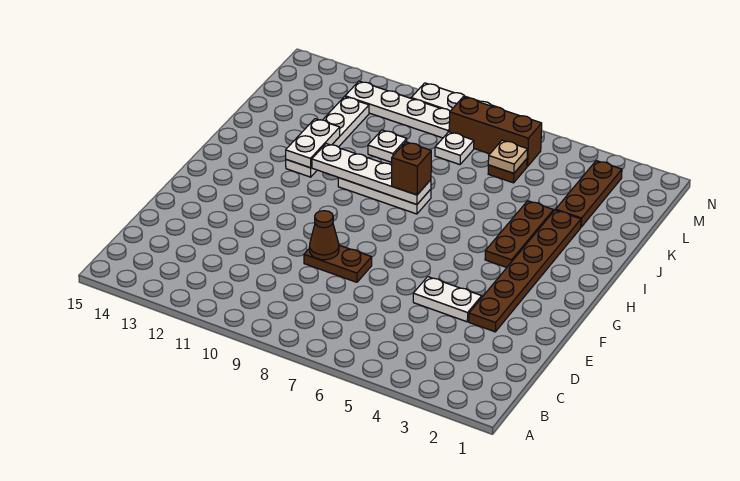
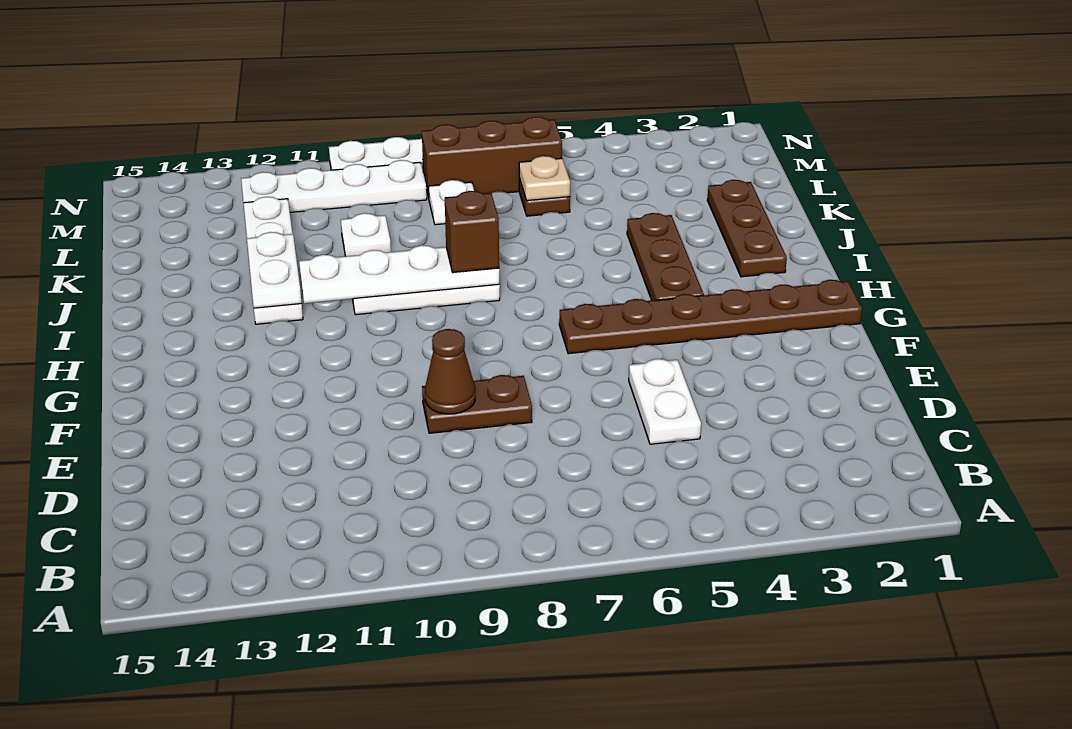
brown 1x6 plate [469,210,581,332] -> brown 1x6 plate turned to [559,280,862,354]
white 1x2 plate [413,277,482,322] -> white 1x2 plate turned to [629,359,701,444]
brown 1x3 plate [556,161,622,227] -> brown 1x3 plate moved to [707,180,787,277]

